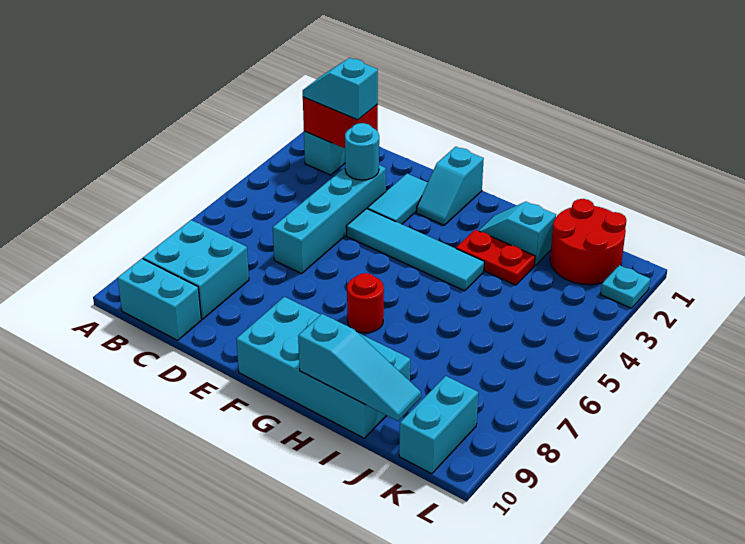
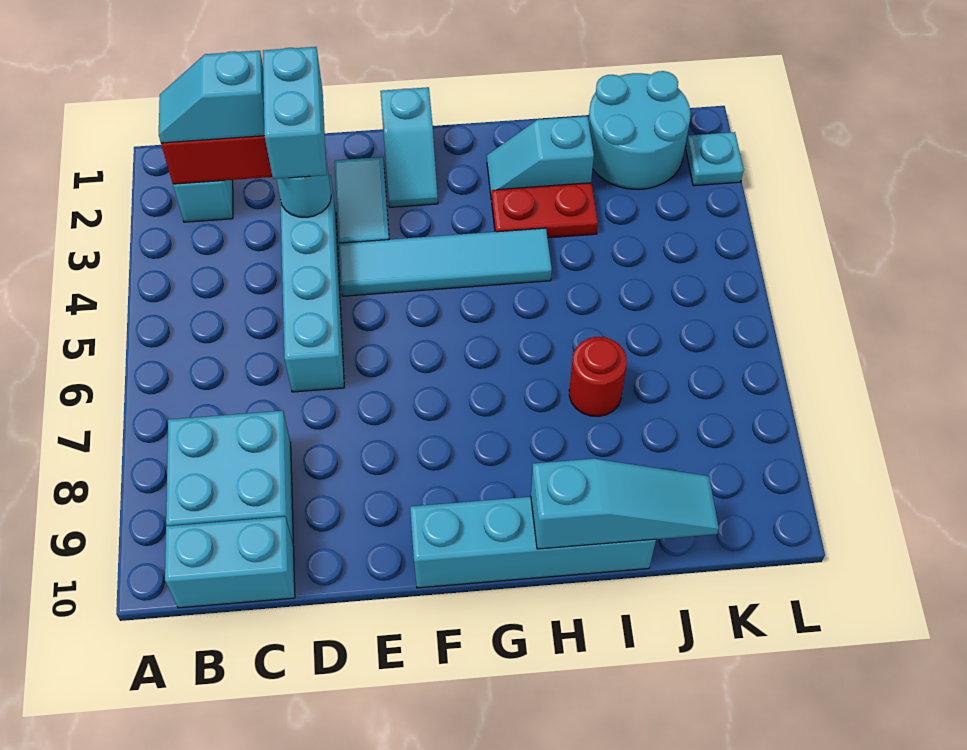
cyan 2x4 brick [236,297,410,438] -> cyan 1x4 brick [410,497,656,588]
red 1x1 round brick [347,273,384,333] -> red 1x1 round brick moved to [569,337,627,416]
red 2x2 round brick [550,199,626,285] -> cyan 2x2 round brick [589,71,691,189]
cyan 1x2 brick [399,376,478,474] -> cyan 1x2 brick moved to [263,47,326,179]

